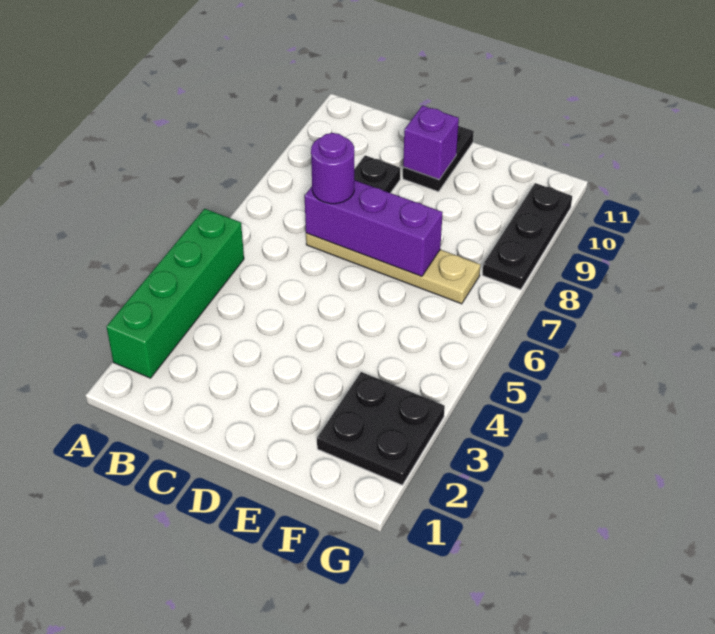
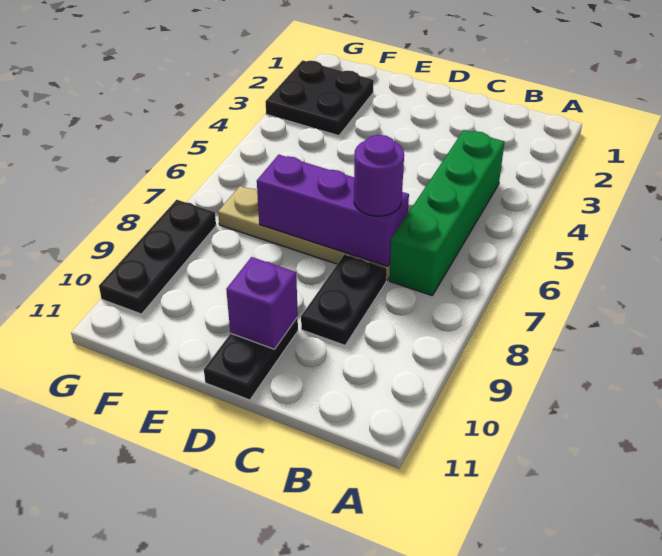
green 1x4 brick [107,209,244,378] -> green 1x4 brick moved to [389,130,504,295]

